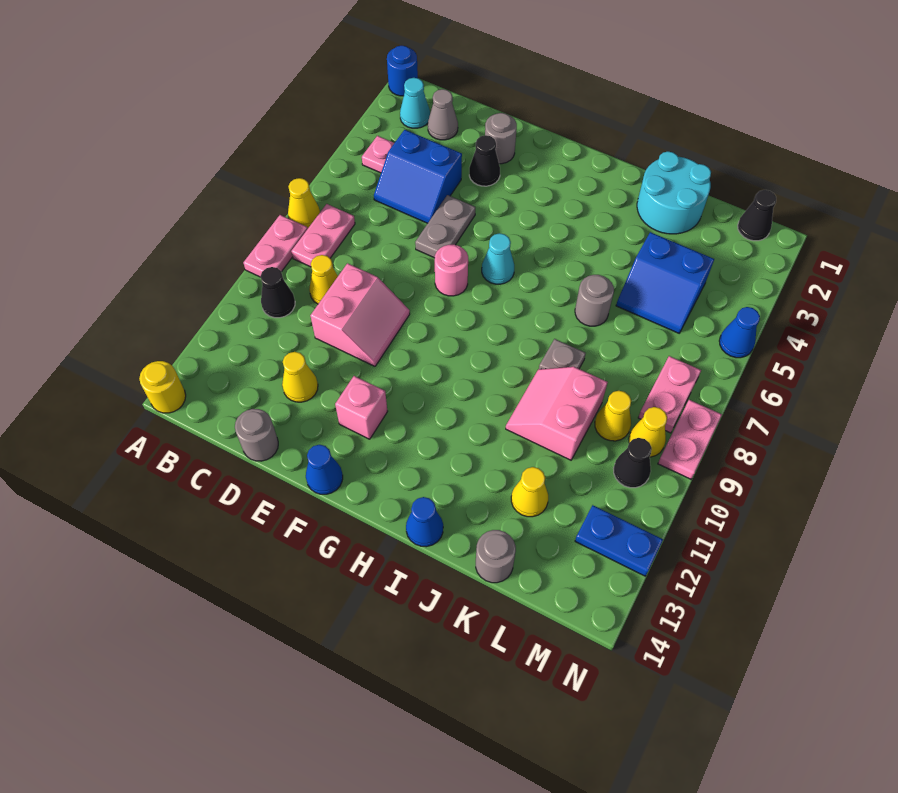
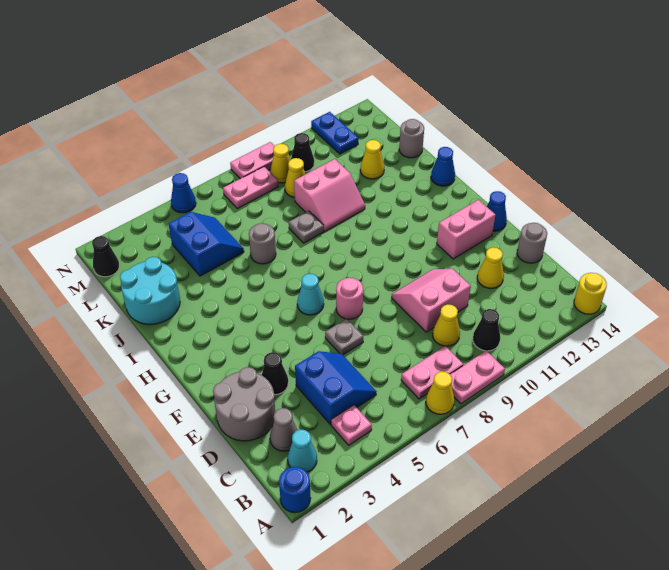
grey 1x1 round brick [485,113,517,164] -> grey 2x2 round brick [213,367,275,441]
grey 1x2 plate [415,195,475,258] -> grey 1x1 plate [325,319,363,355]
pink 1x1 brick [335,376,388,439] -> pink 1x2 brick [437,200,495,259]

